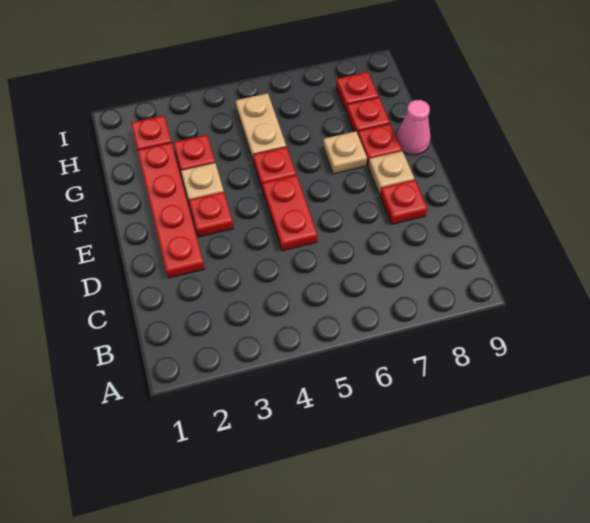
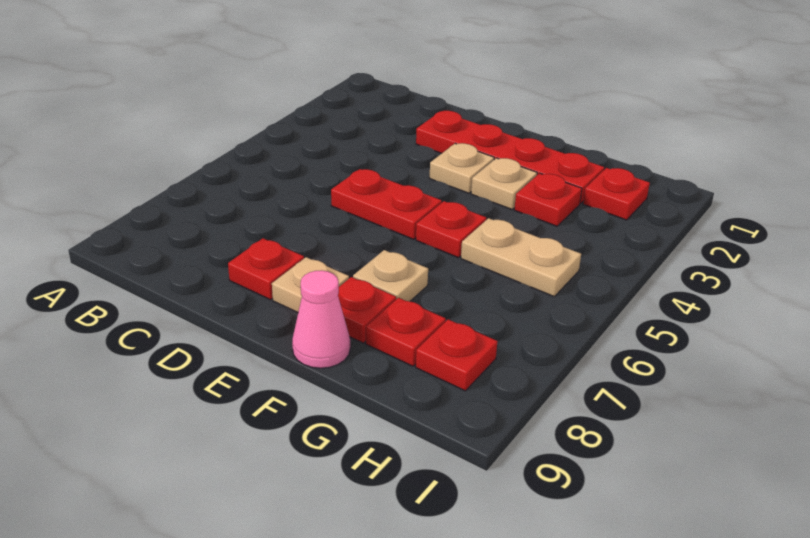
red 1x1 plate [189,192,233,237] -> tan 1x1 plate [430,143,494,193]

